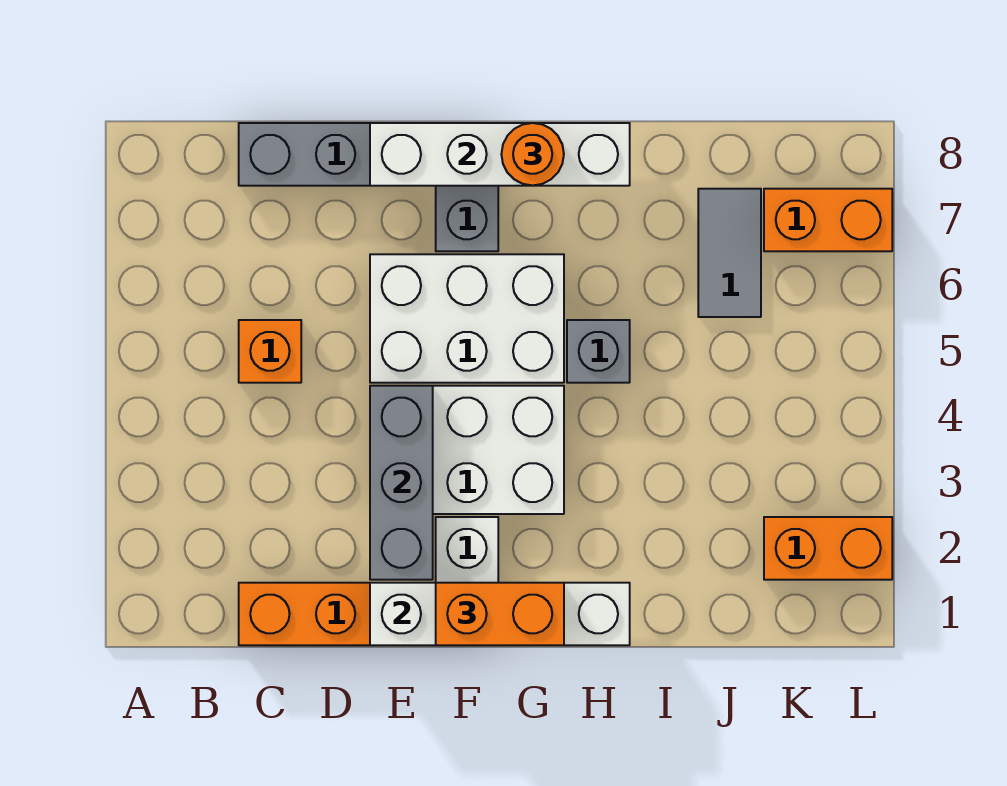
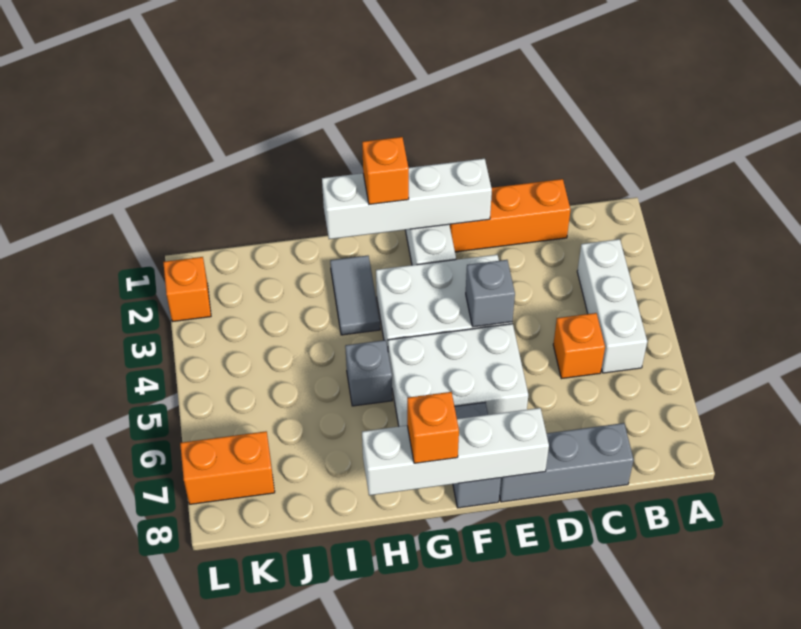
none -> white 1x3 brick [577,239,647,373]
grey 1x3 brick [370,386,433,580] -> grey 1x1 brick [466,260,515,327]
orange 1x2 brick [436,583,564,645] -> orange 1x1 brick [362,137,409,204]
orange 1x1 round brick [501,123,564,185] -> orange 1x1 brick [407,392,459,463]
grey 1x2 tile [698,189,761,317] -> grey 1x2 tile moved to [330,256,380,335]
orange 1x2 brick [764,517,892,580] -> orange 1x1 brick [163,257,211,322]

